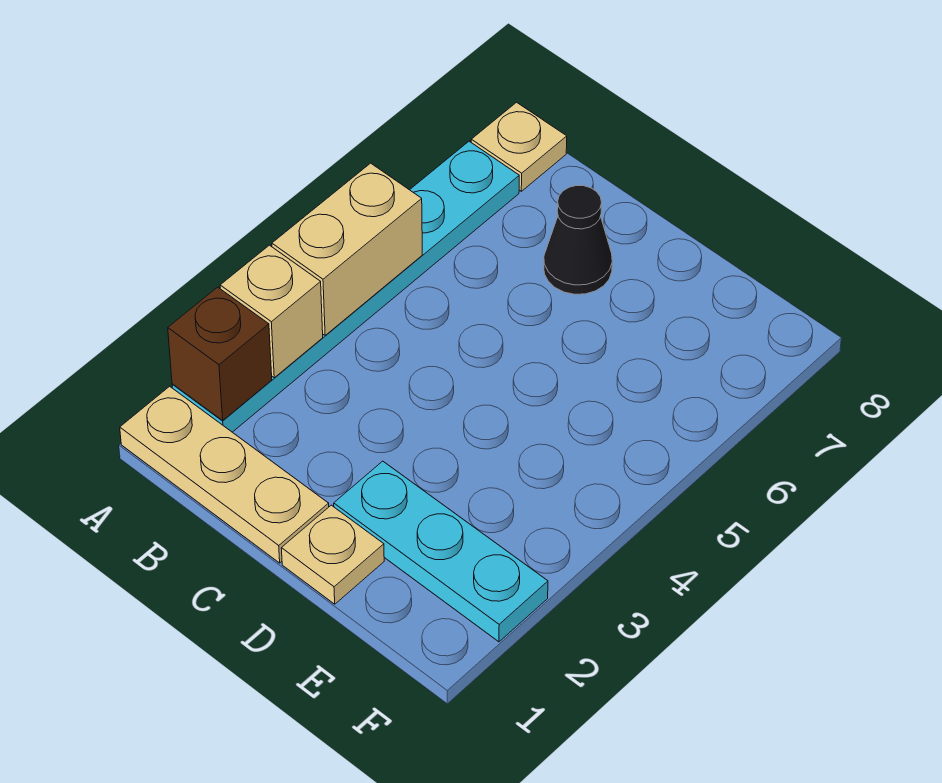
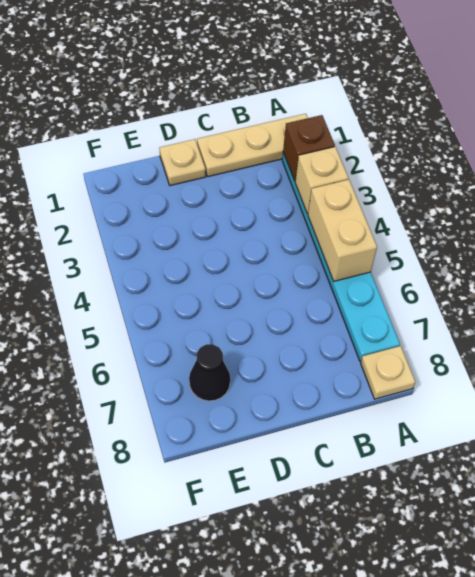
black 1x1 cone [544,186,612,294] -> black 1x1 cone moved to [189,344,230,401]
cyan 1x3 plate [334,461,548,642] -> none

